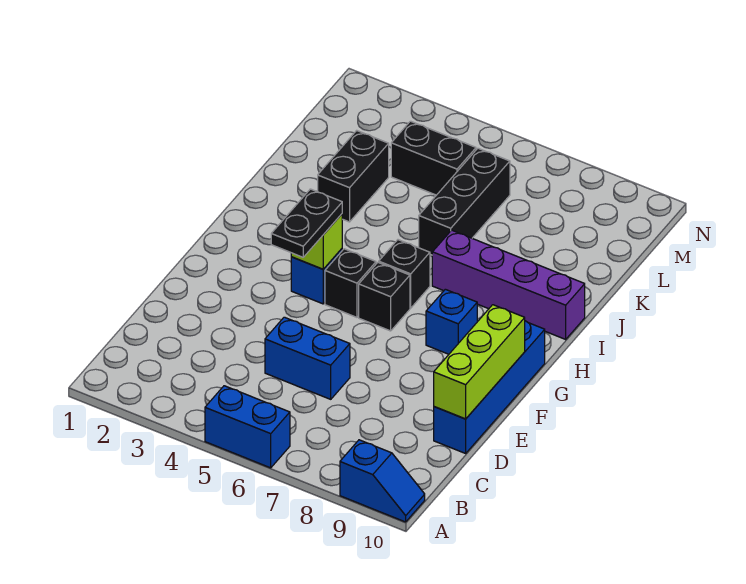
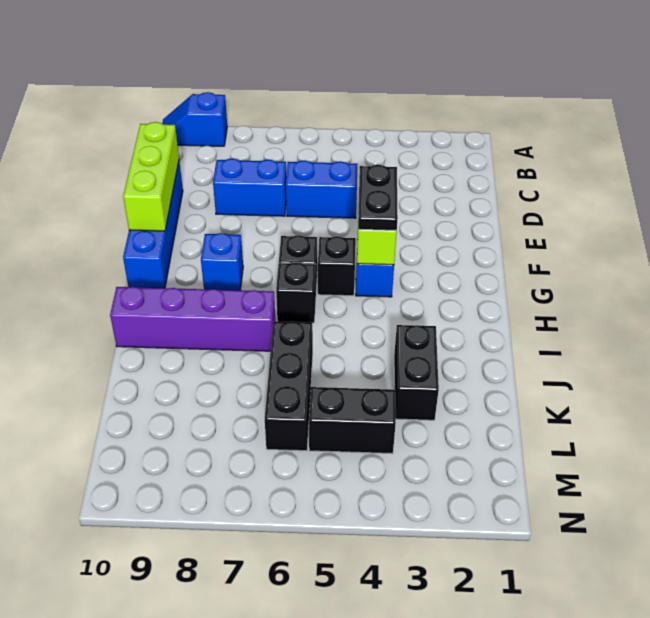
blue 1x2 brick [205,386,290,468] -> blue 1x2 brick moved to [213,159,286,216]

